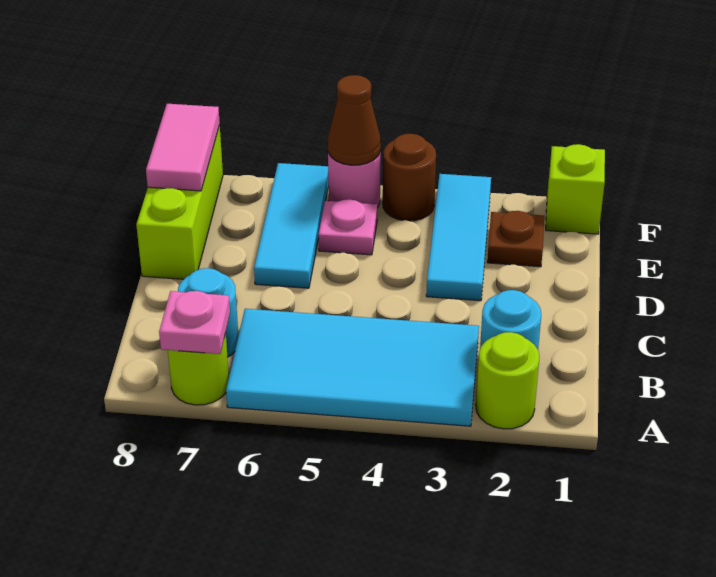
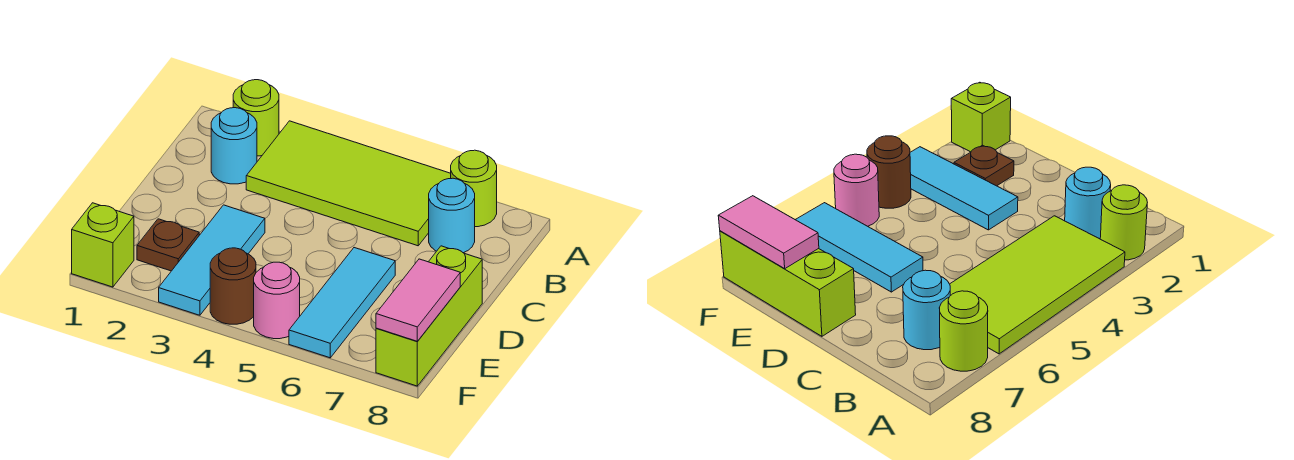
cyan 2x4 tile [226,309,479,426] -> lime 2x4 tile [246,121,451,246]
pink 1x1 plate [159,291,230,354] -> none
pink 1x1 plate [319,199,377,255] -> none
brown 1x1 cone [328,75,381,165] -> none

